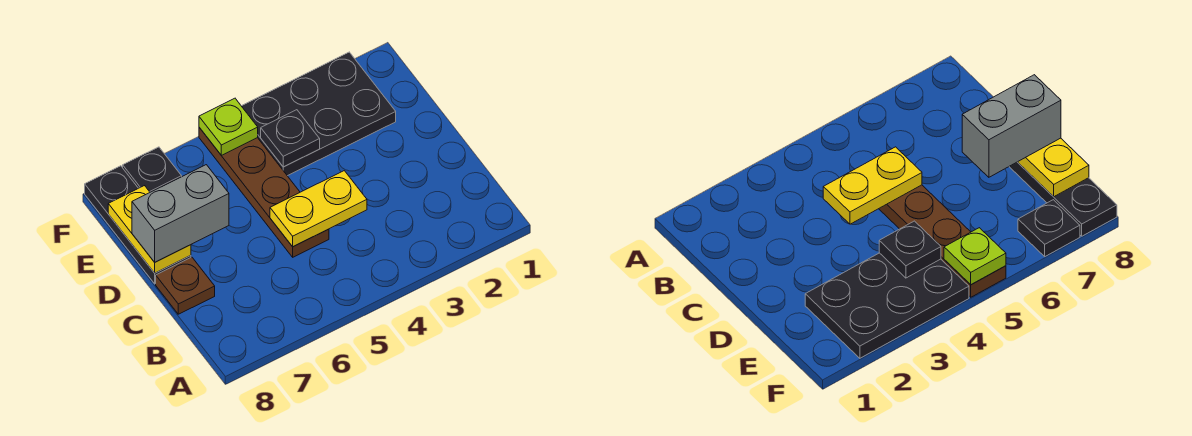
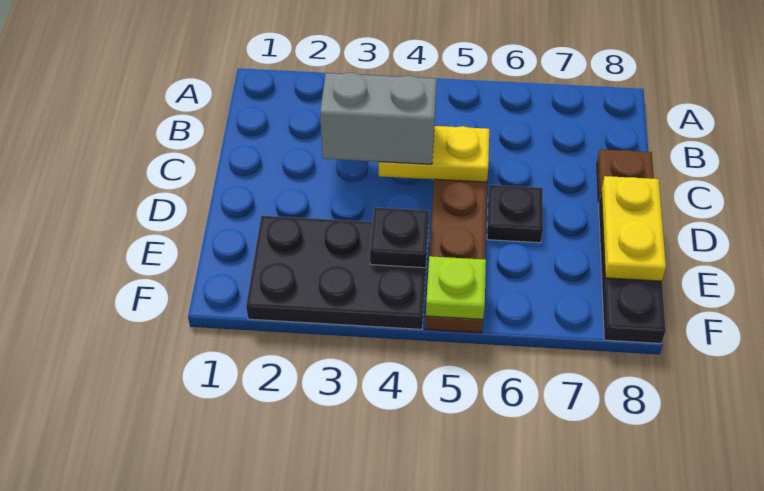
grey 1x2 brick [132,165,229,262] -> grey 1x2 brick moved to [320,73,437,164]
black 1x1 plate [123,147,182,192] -> black 1x1 plate moved to [487,185,543,243]

